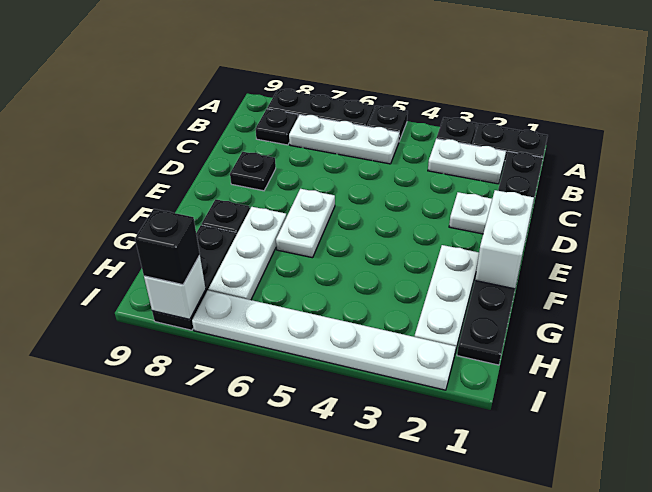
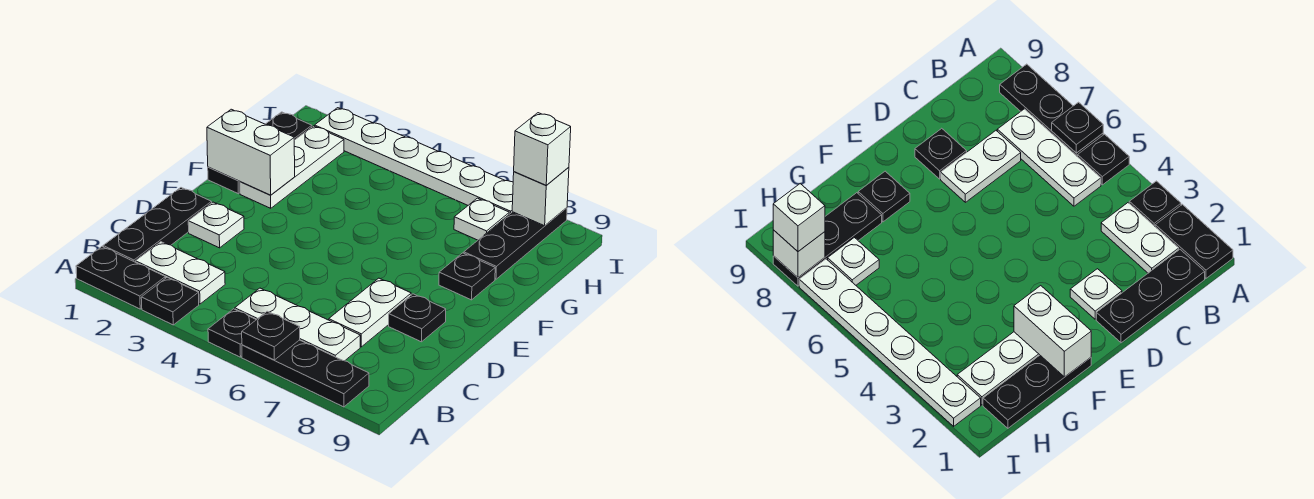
black 1x1 plate [256,109,298,145] -> black 1x1 plate moved to [242,311,300,360]
white 1x2 brick [475,190,534,289] -> white 1x2 brick turned to [207,109,295,195]
white 1x2 plate [276,189,335,258] -> white 1x2 plate moved to [329,278,411,347]
white 1x3 plate [208,207,287,300] -> white 1x1 plate [454,198,509,240]
black 1x1 brick [135,209,200,285] -> white 1x1 brick [514,113,571,185]

